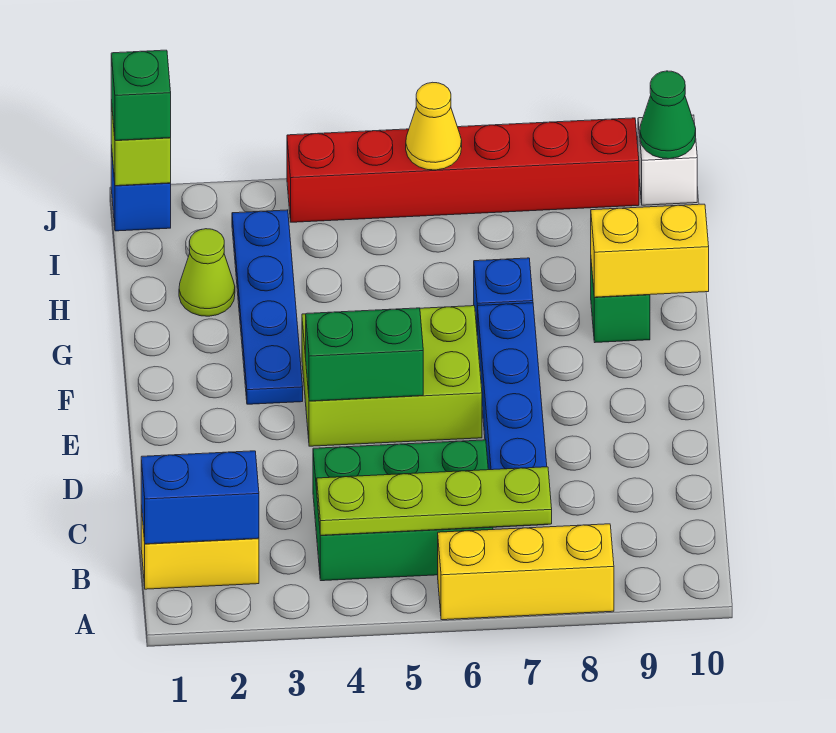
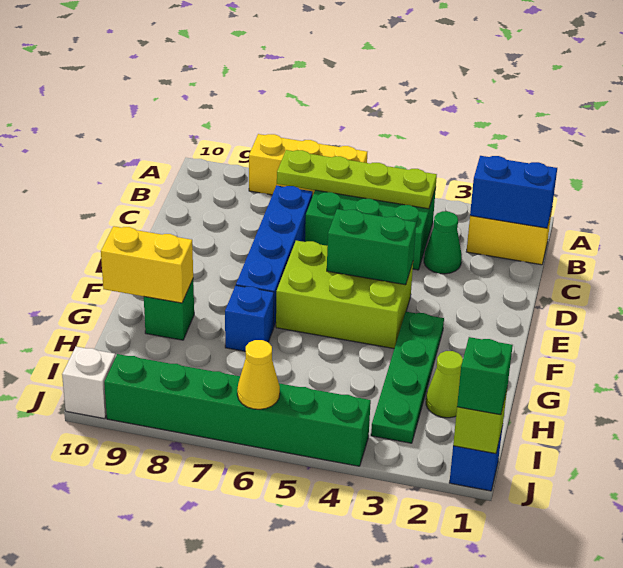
blue 1x4 plate [232,210,303,404] -> green 1x4 plate [371,312,444,443]
red 1x6 brick [287,118,639,222] -> green 1x6 brick [104,354,371,466]
green 1x1 cone [640,71,696,159] -> green 1x1 cone moved to [424,211,462,274]

